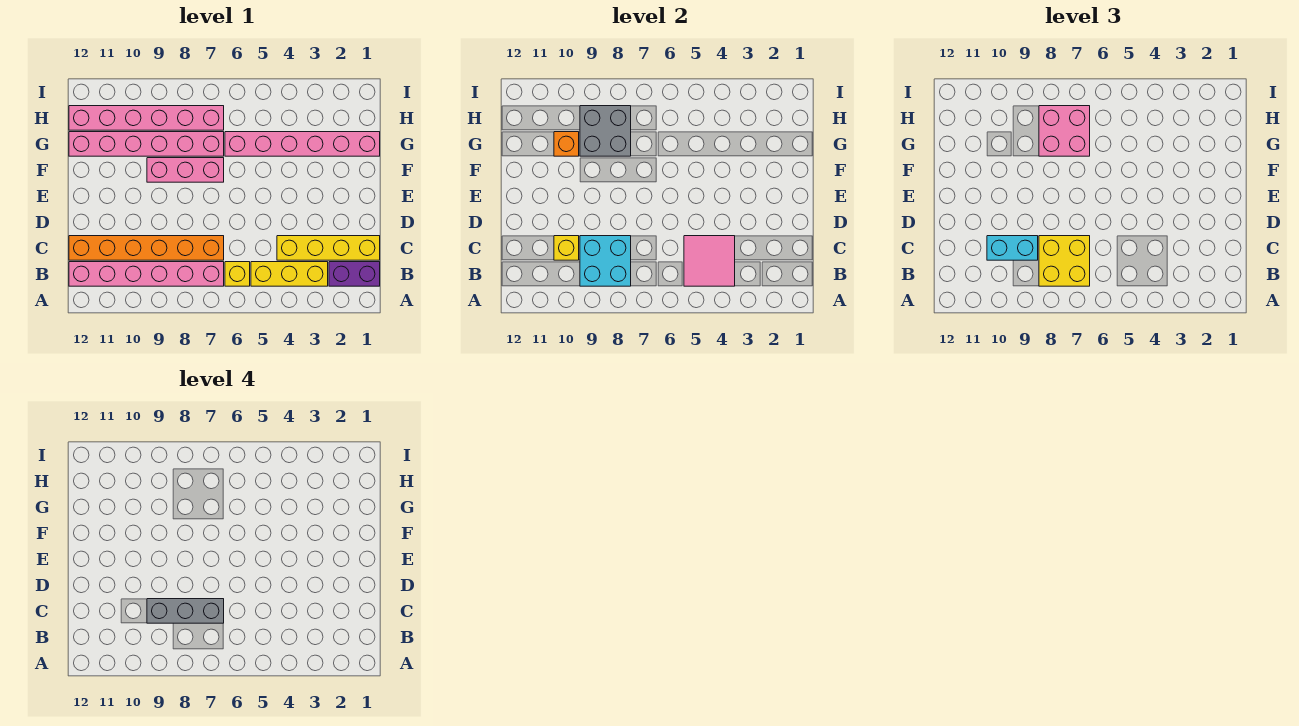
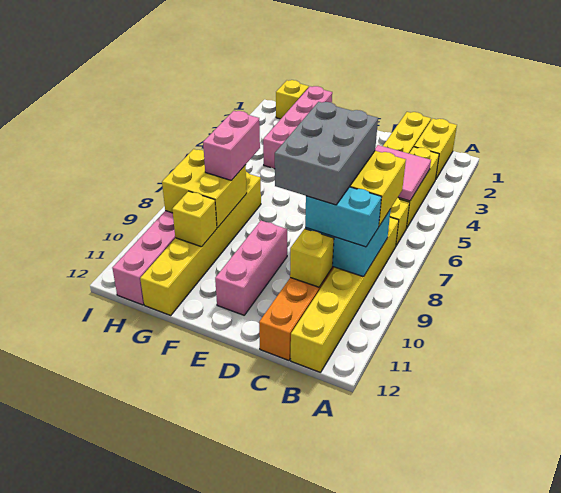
purple 1x2 brick [329,262,380,286] -> yellow 1x2 brick [414,119,457,179]
pink 1x6 brick [69,262,224,286] -> yellow 1x6 brick [291,217,399,373]
grey 1x3 brick [147,599,224,623] -> grey 2x3 brick [275,102,378,205]
cyan 1x2 brick [987,236,1038,260] -> cyan 1x2 brick turned to [305,187,381,247]
pink 1x3 brick [147,158,224,182] -> pink 1x3 brick moved to [215,221,287,315]
pink 1x6 brick [225,132,380,156] -> pink 1x4 brick [263,86,332,169]
pink 1x6 brick [69,132,224,156] -> yellow 1x6 brick [140,172,261,315]
pink 2x2 brick [1039,106,1090,156] -> pink 1x2 brick [203,111,260,181]
grey 2x2 brick [580,106,631,156] -> yellow 2x2 brick [162,149,247,228]
orange 1x1 brick [554,132,579,156] -> yellow 1x1 brick [172,191,217,247]
none -> yellow 1x1 brick [276,80,309,119]

